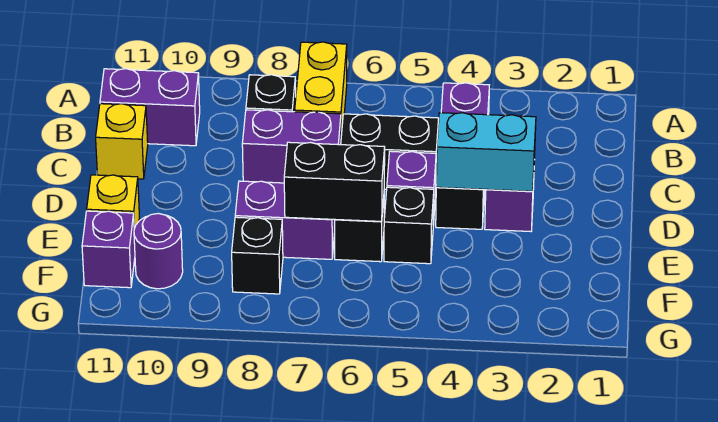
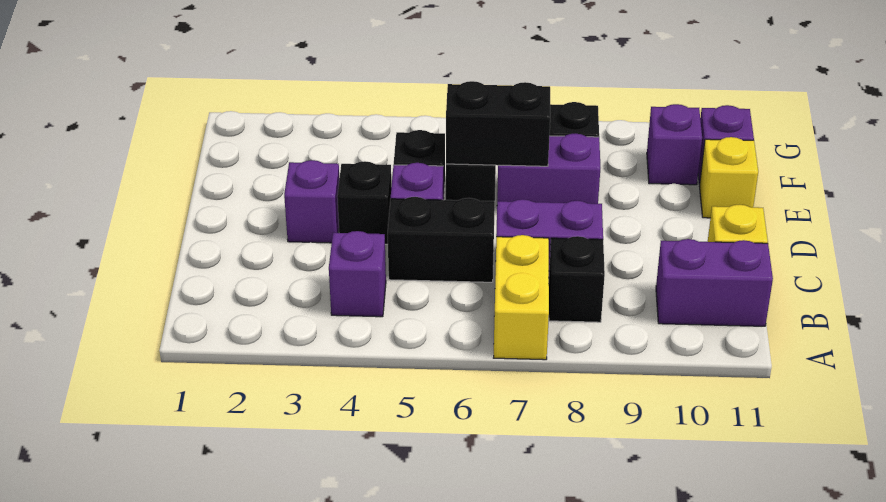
cyan 1x2 brick [436,113,536,191] -> none
purple 1x1 round brick [134,213,183,289] -> purple 1x1 brick [647,104,702,185]

